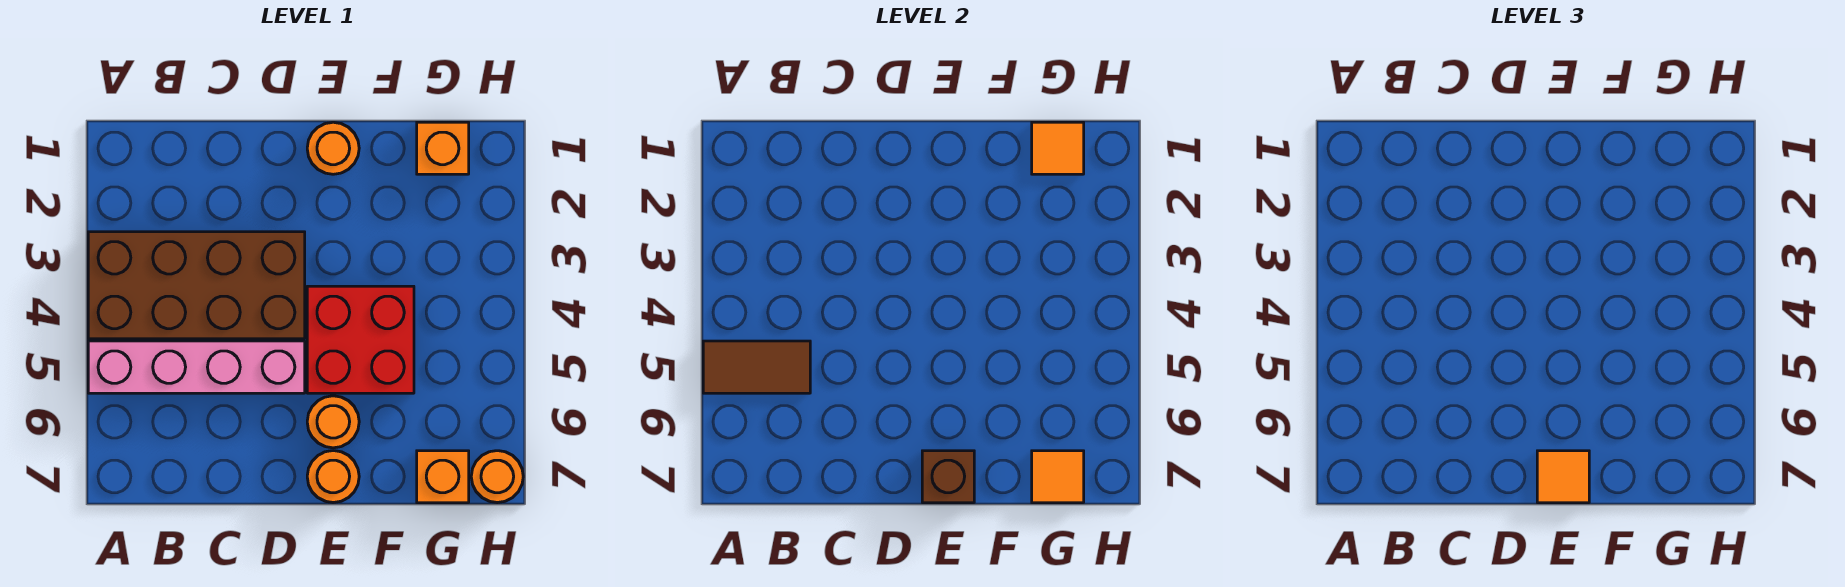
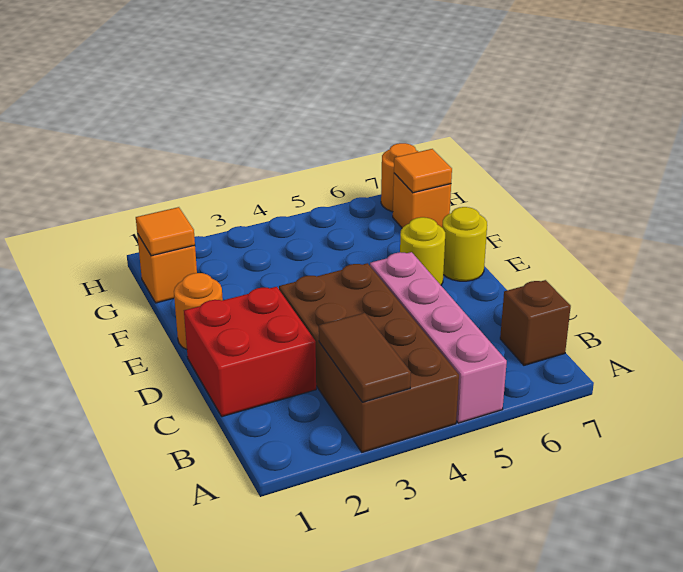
brown 1x2 tile [703,341,810,393] -> brown 1x2 tile moved to [319,313,411,402]
red 2x2 brick [307,286,414,393] -> red 2x2 brick moved to [184,287,316,417]
orange 1x1 round brick [307,396,359,448] -> yellow 1x1 round brick [400,217,445,285]
orange 1x1 round brick [307,451,359,503] -> yellow 1x1 round brick [442,207,487,281]
brown 1x1 brick [922,451,974,503] -> brown 1x1 brick moved to [500,280,571,365]
orange 1x1 tile [1537,451,1589,503] -> none

